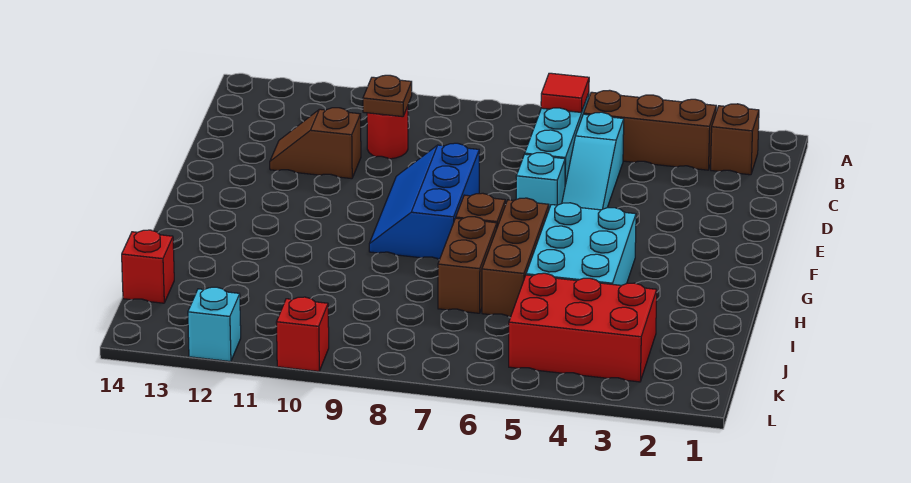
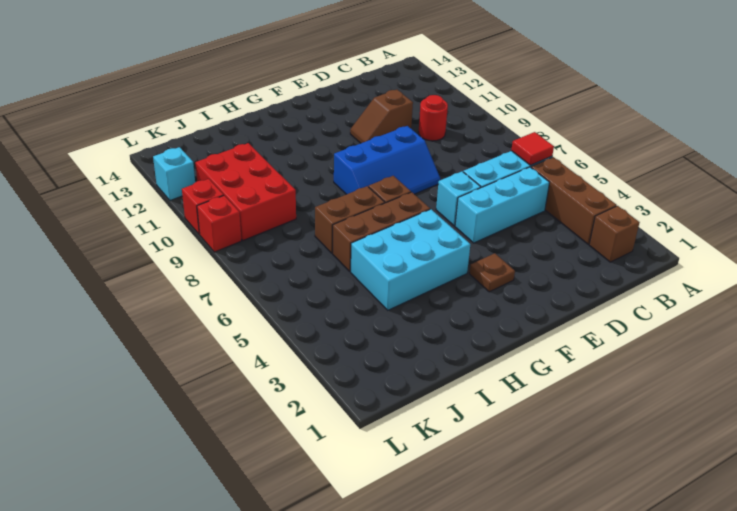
cyan 1x3 slope [562,112,624,210] -> cyan 1x3 brick [455,167,550,243]
brown 1x1 plate [363,75,412,117] -> brown 1x1 plate moved to [469,253,515,292]
brown 1x2 slope [270,108,361,179] -> brown 1x2 slope turned to [350,90,413,143]
blue 2x3 slope [369,143,479,260] -> blue 2x3 slope turned to [334,126,440,194]
red 2x3 brick [509,273,657,382] -> red 2x3 brick moved to [195,143,296,240]
red 1x1 brick [122,230,174,303] -> red 1x1 brick moved to [197,196,241,252]

